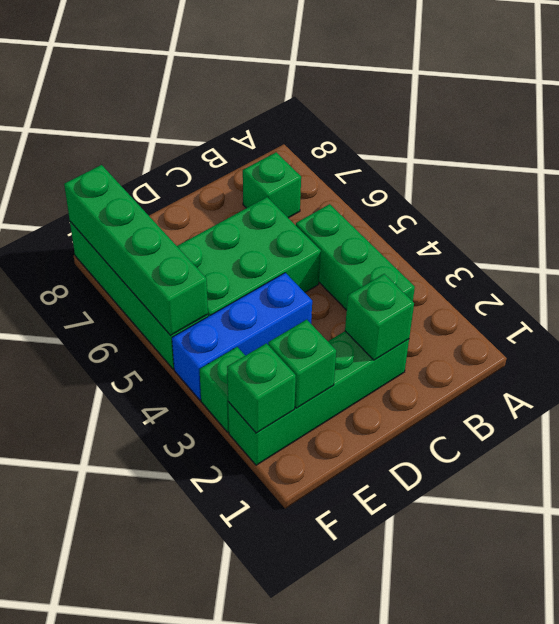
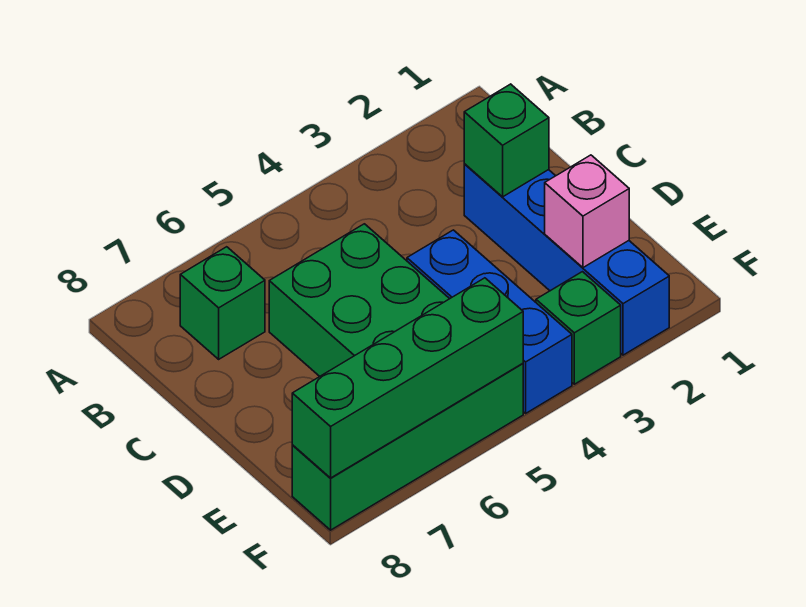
green 1x3 brick [296,204,415,310] -> none
green 1x4 brick [228,331,409,465] -> blue 1x4 brick [464,164,669,355]
green 1x1 brick [268,320,336,408] -> pink 1x1 brick [545,155,629,268]
green 1x1 brick [227,343,296,433] -> none

